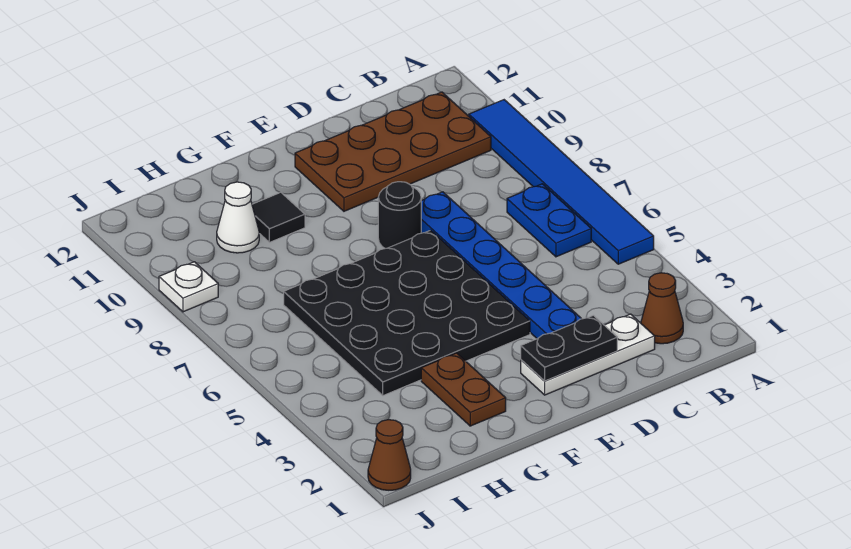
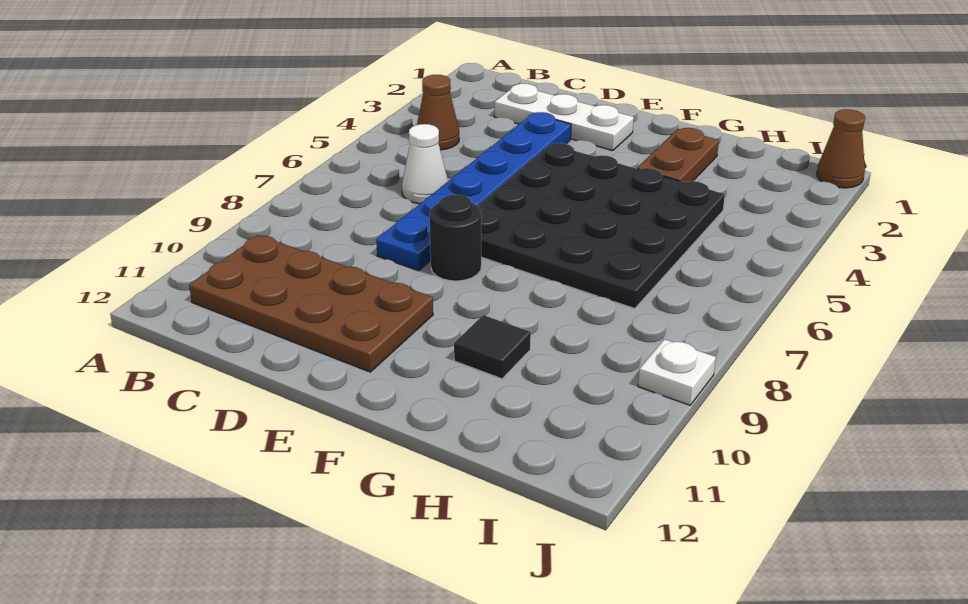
blue 1x6 tile [469,100,654,264] -> none
brown 1x1 cone [641,273,683,344] -> brown 1x1 cone moved to [417,75,459,150]
blue 1x2 plate [507,184,591,257] -> none
black 1x2 plate [521,315,617,381] -> none
white 1x1 cone [217,182,259,253] -> white 1x1 cone moved to [402,124,448,204]

